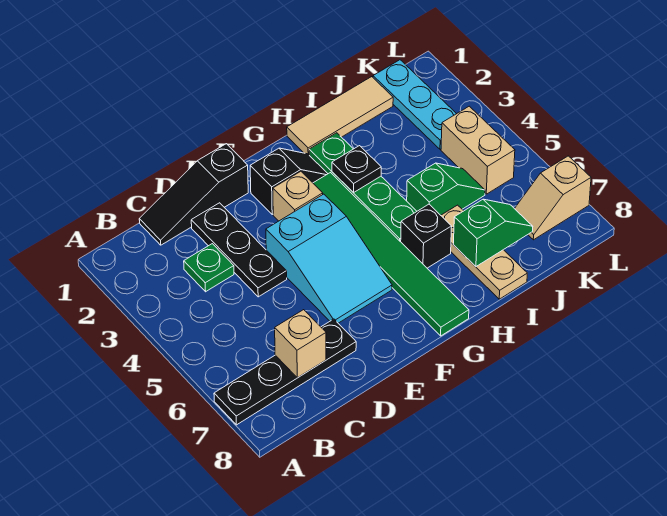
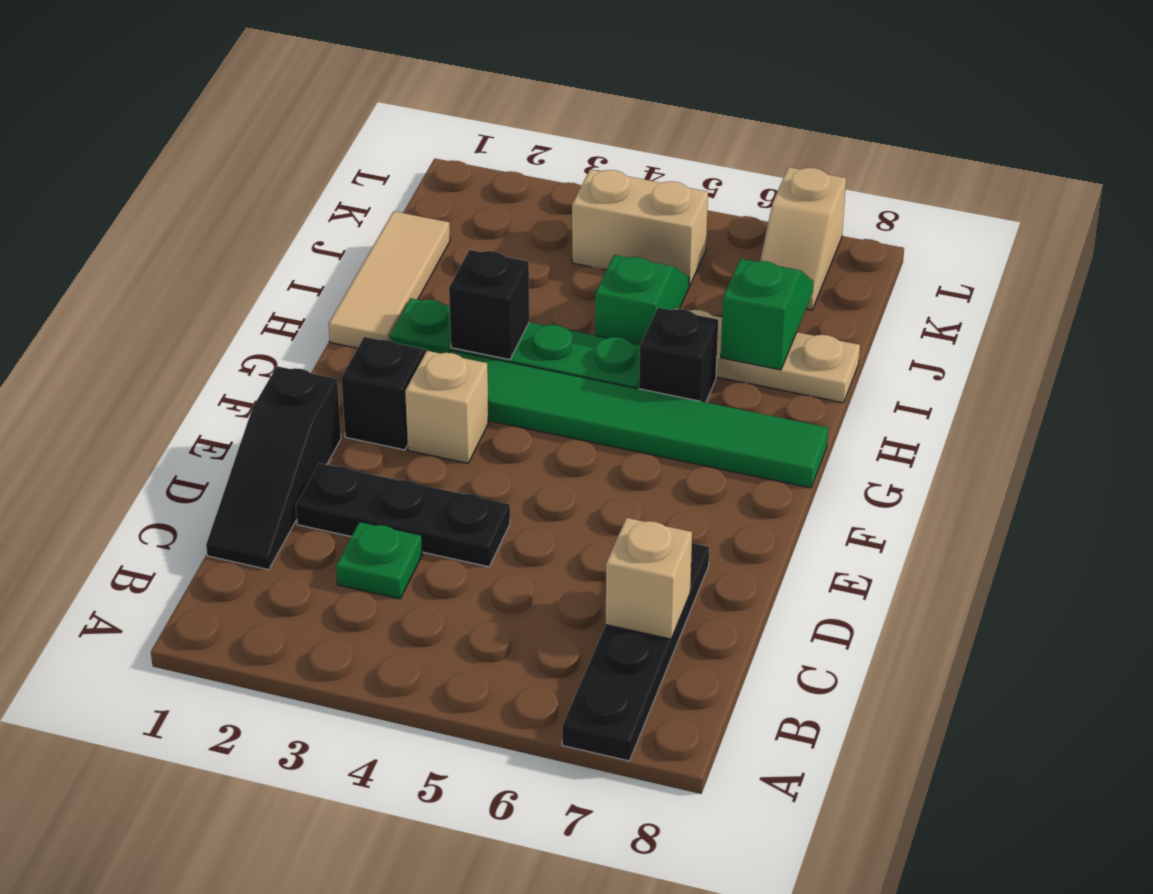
cyan 2x3 slope [266,194,392,323] -> none
black 1x1 plate [332,146,381,193] -> black 1x1 brick [449,250,529,360]
cyan 1x3 plate [373,60,456,149] -> none

